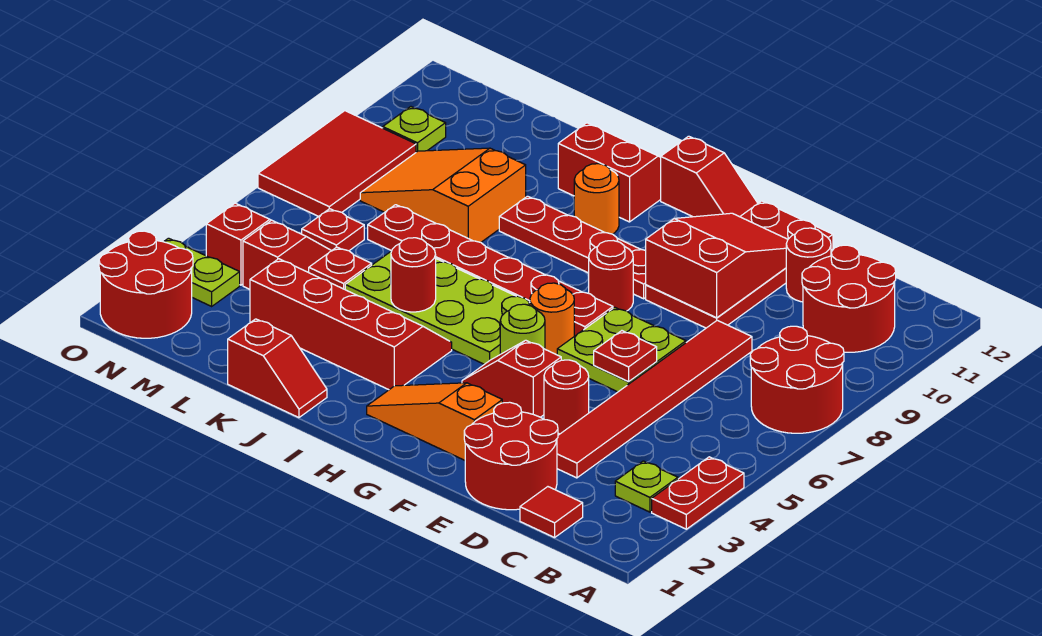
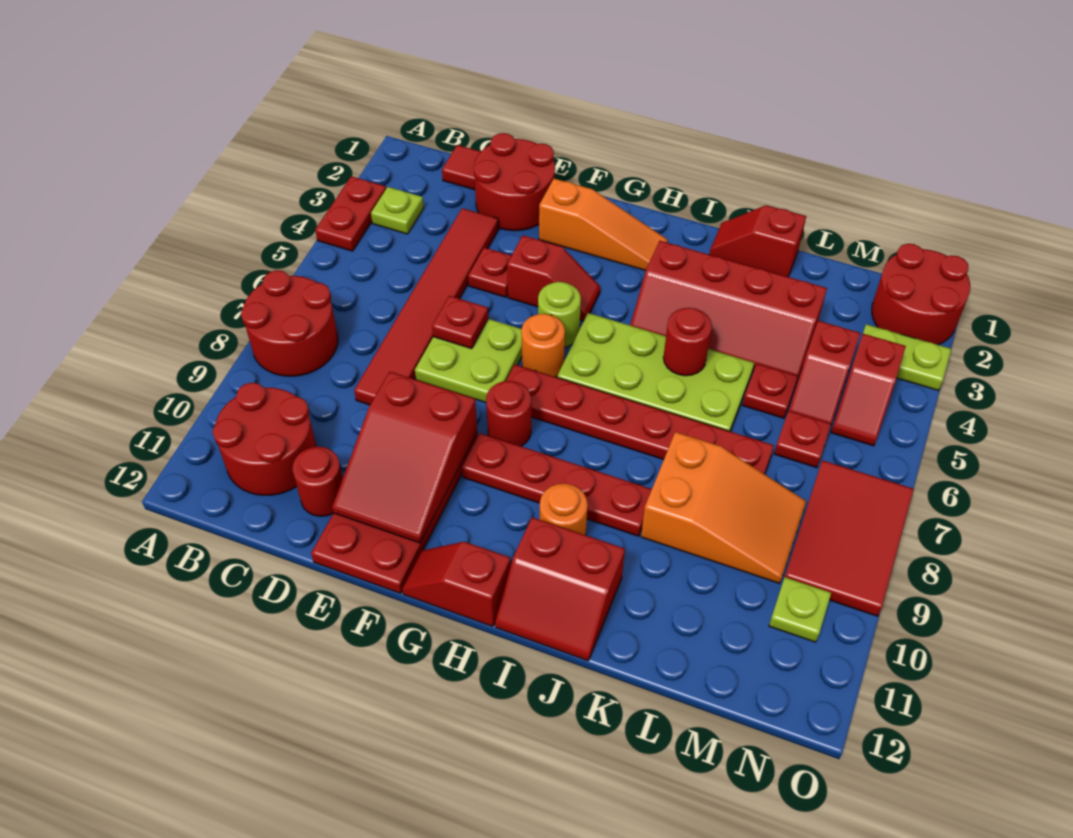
red 1x1 round brick [544,360,589,434] -> red 1x1 plate [468,248,511,297]

